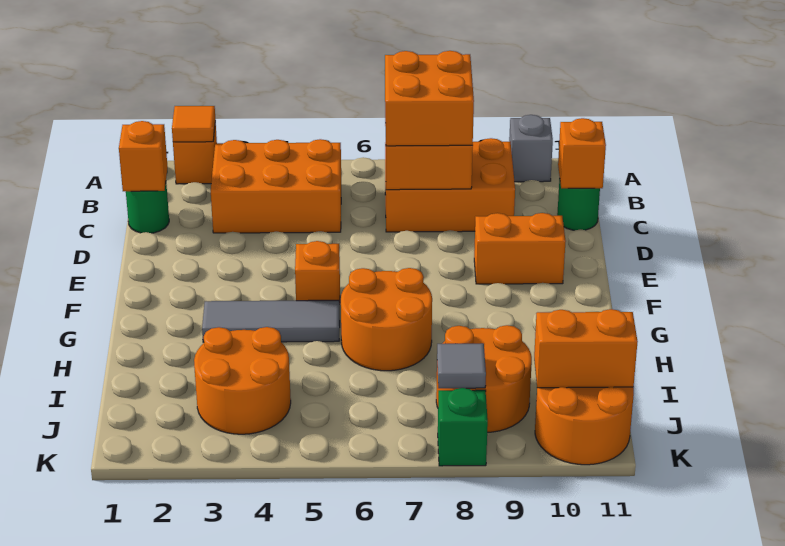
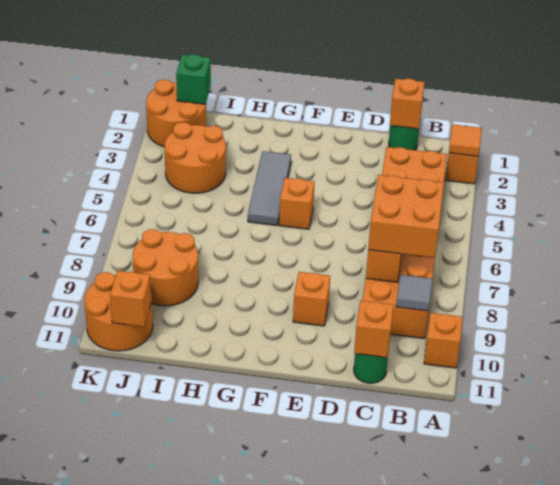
grey 1x1 brick [509,115,553,182] -> orange 1x1 brick [424,313,463,368]
orange 1x2 brick [474,213,566,284] -> orange 1x1 brick [293,272,330,326]
orange 2x2 round brick [341,268,432,371] -> orange 2x2 round brick moved to [146,80,206,147]
grey 1x1 tile [437,343,486,388] -> grey 1x1 tile moved to [396,275,432,311]
orange 1x2 brick [534,309,638,388] -> orange 1x1 brick [110,271,151,327]
green 1x1 brick [438,388,488,466] -> green 1x1 brick moved to [176,54,211,104]

